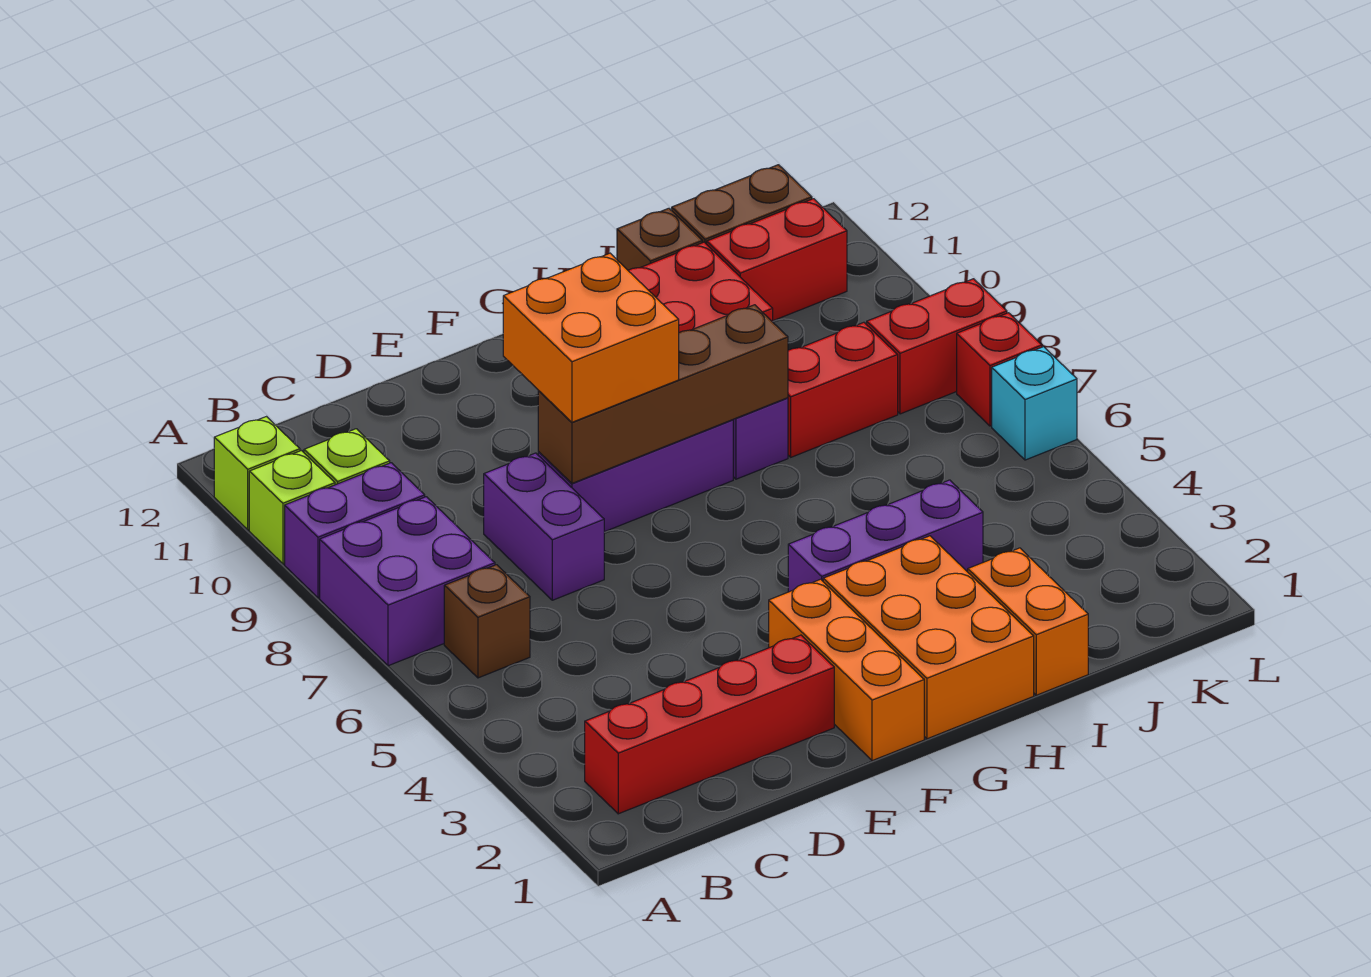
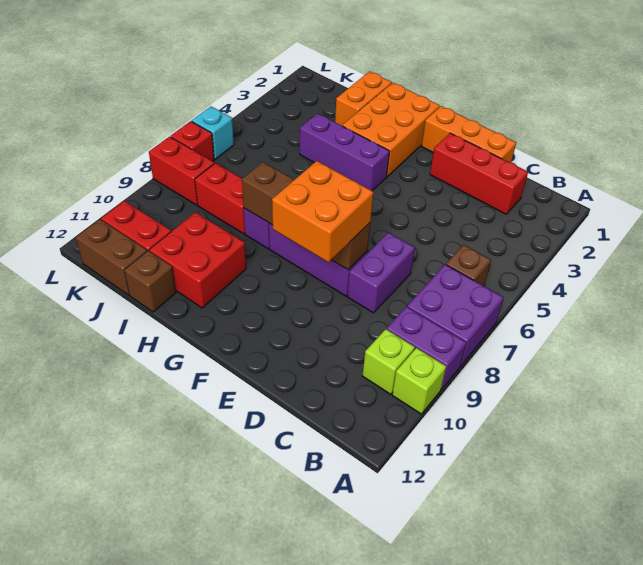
lime 1x1 brick [214,417,300,530] -> none
red 1x4 brick [585,635,834,814] -> red 1x3 brick [430,133,528,214]
orange 1x3 brick [769,579,924,761] -> orange 1x3 brick turned to [422,106,516,162]

